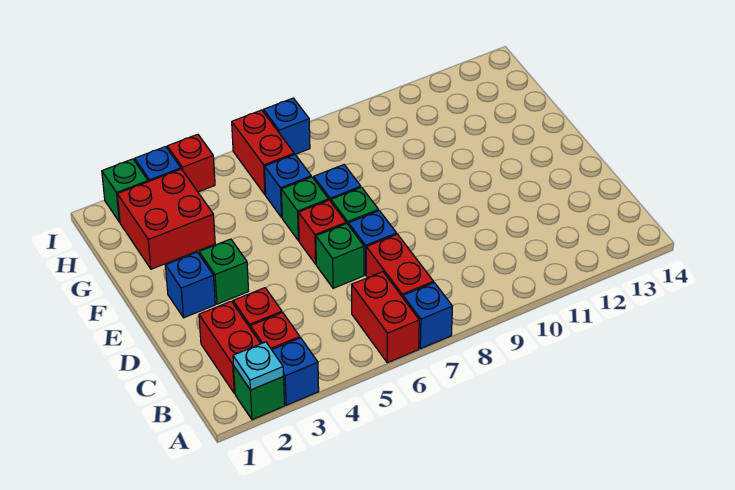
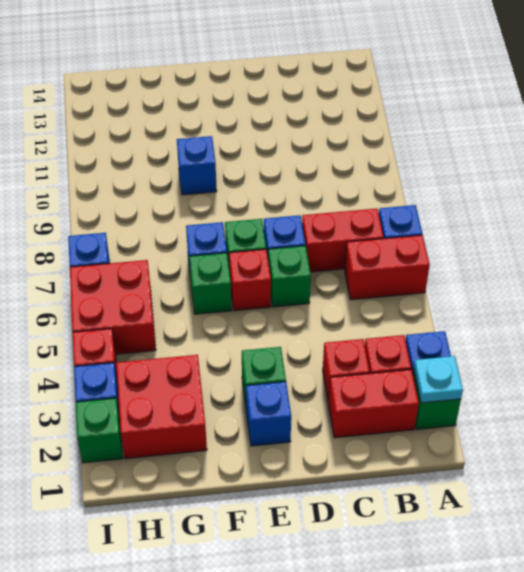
blue 1x1 brick [265,154,311,217] -> blue 1x1 brick moved to [177,136,217,195]
red 1x2 brick [232,110,294,195] -> red 2x2 brick [70,260,156,354]

